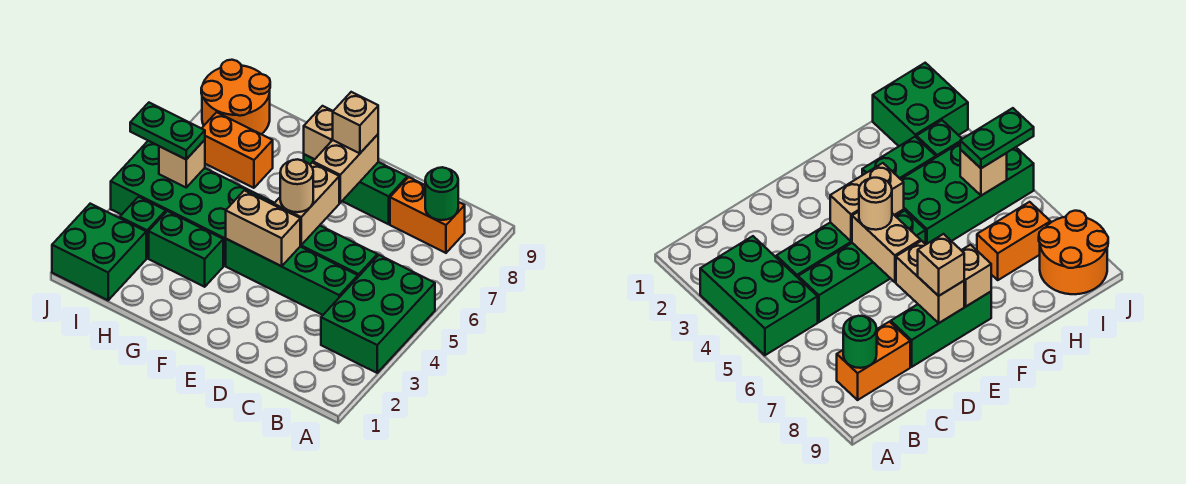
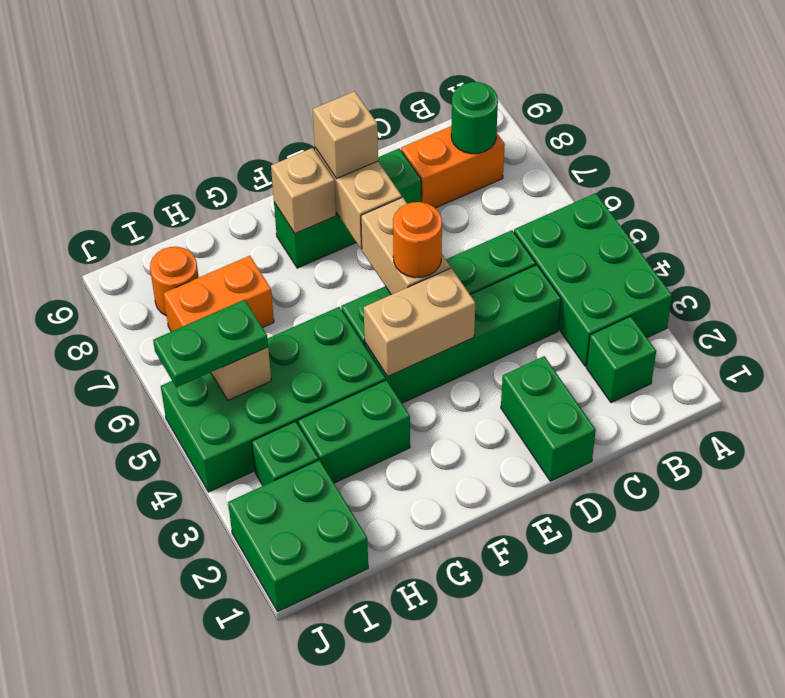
none -> green 1x1 brick [586,316,656,403]
none -> green 1x2 brick [501,356,596,481]
tan 1x1 round brick [280,159,313,212] -> orange 1x1 round brick [393,202,442,278]
orange 2x2 round brick [201,60,270,134] -> orange 1x1 round brick [150,247,199,316]

